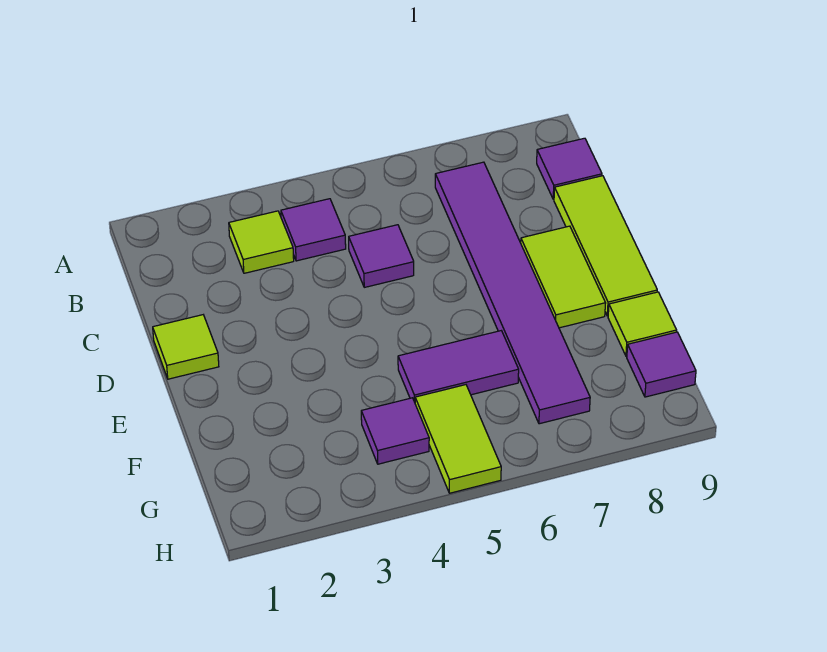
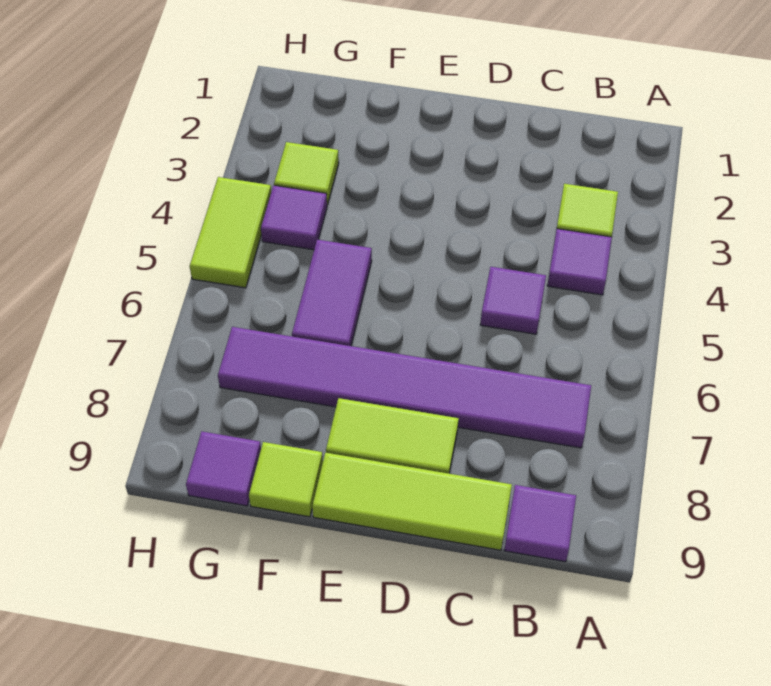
lime 1x1 tile [153,315,219,379] -> lime 1x1 tile moved to [274,142,339,205]
lime 1x2 tile [415,385,501,493] -> lime 1x2 tile turned to [190,177,271,288]

